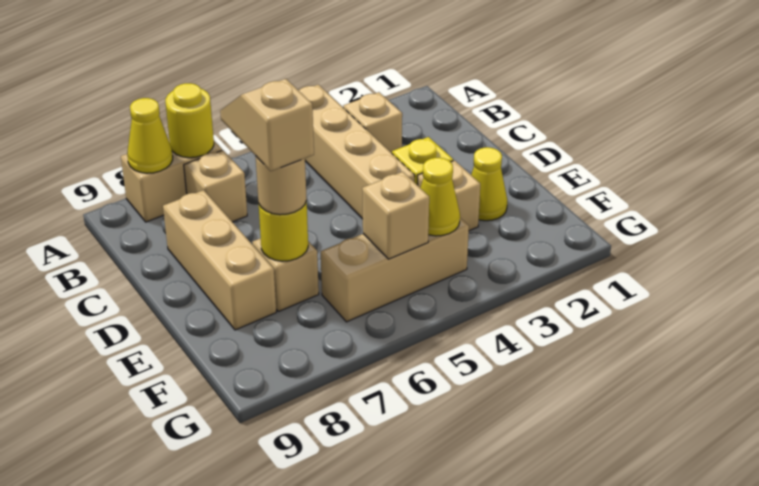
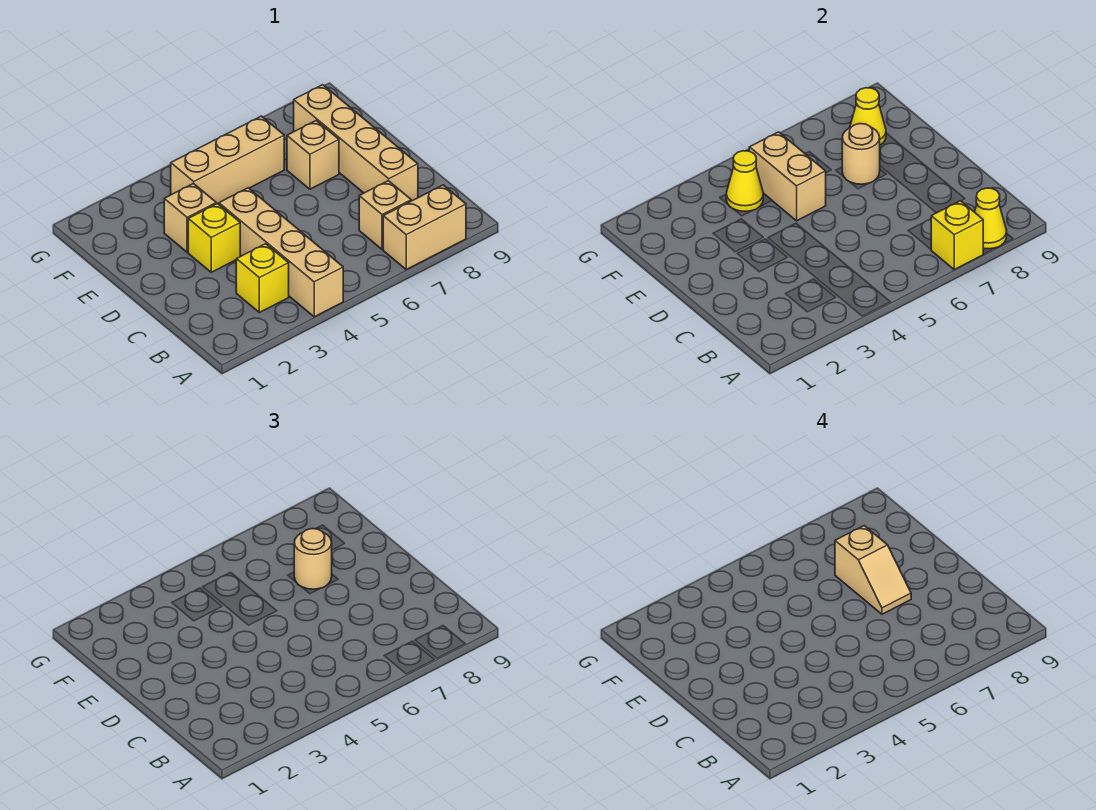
yellow 1x1 round brick [165,83,214,158] -> yellow 1x1 brick [931,201,983,269]
tan 1x1 brick [343,92,402,153] -> yellow 1x1 brick [236,244,289,313]
tan 1x3 brick [163,190,276,330] -> tan 1x4 brick [294,85,418,201]
yellow 1x1 cone [471,147,507,221] -> yellow 1x1 cone moved to [850,88,886,145]
yellow 1x1 round brick [259,201,308,261] -> tan 1x1 round brick [842,124,880,184]
tan 1x1 brick [362,172,429,259] -> tan 1x2 brick [749,132,826,221]

